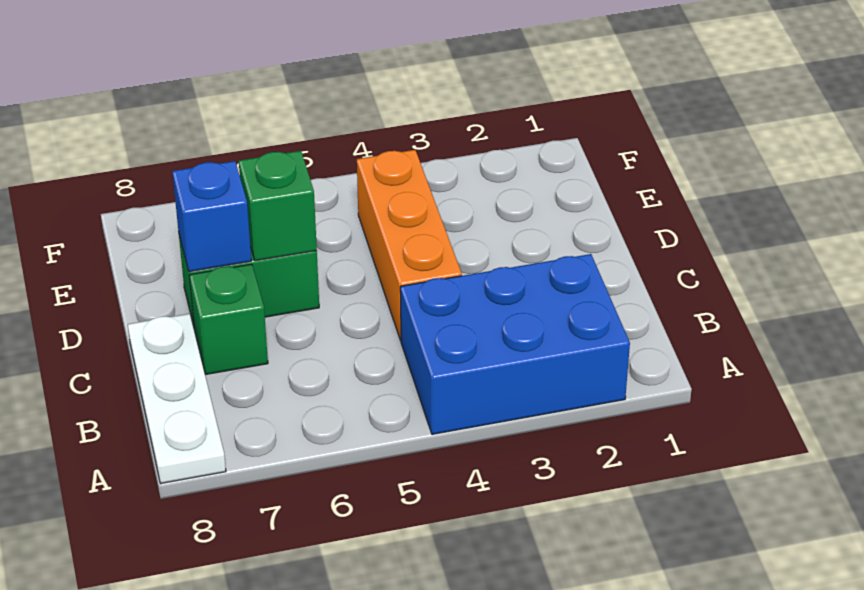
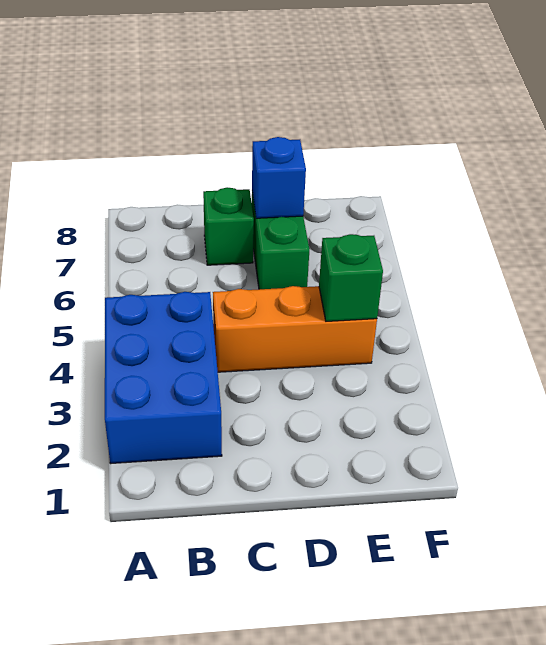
white 1x3 plate [128,314,226,483] -> none
green 1x1 brick [239,151,317,261] -> green 1x1 brick moved to [319,234,383,321]

